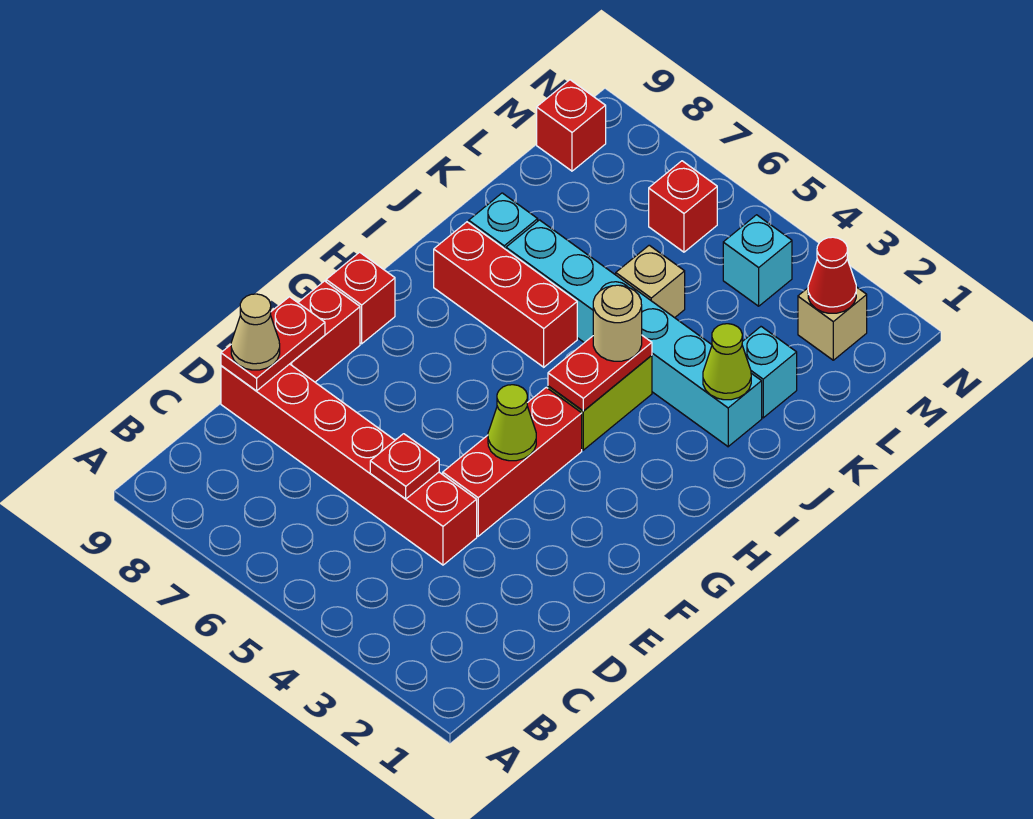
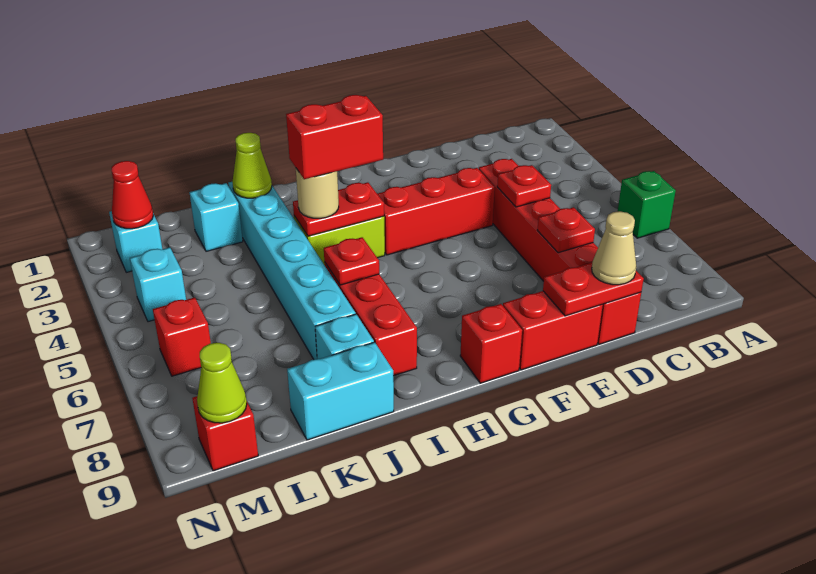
none -> green 1x1 brick [618,171,676,238]
none -> red 1x1 plate [537,207,595,253]
lime 1x1 cone [488,385,536,461] -> lime 1x1 cone moved to [197,343,247,423]
none -> red 1x2 brick [286,95,383,179]
none -> red 1x1 plate [324,237,379,285]
none -> cyan 1x2 brick [287,342,394,440]
tan 1x1 brick [616,245,685,318] -> none
tan 1x1 brick [798,287,867,360] -> cyan 1x1 brick [109,211,162,272]

